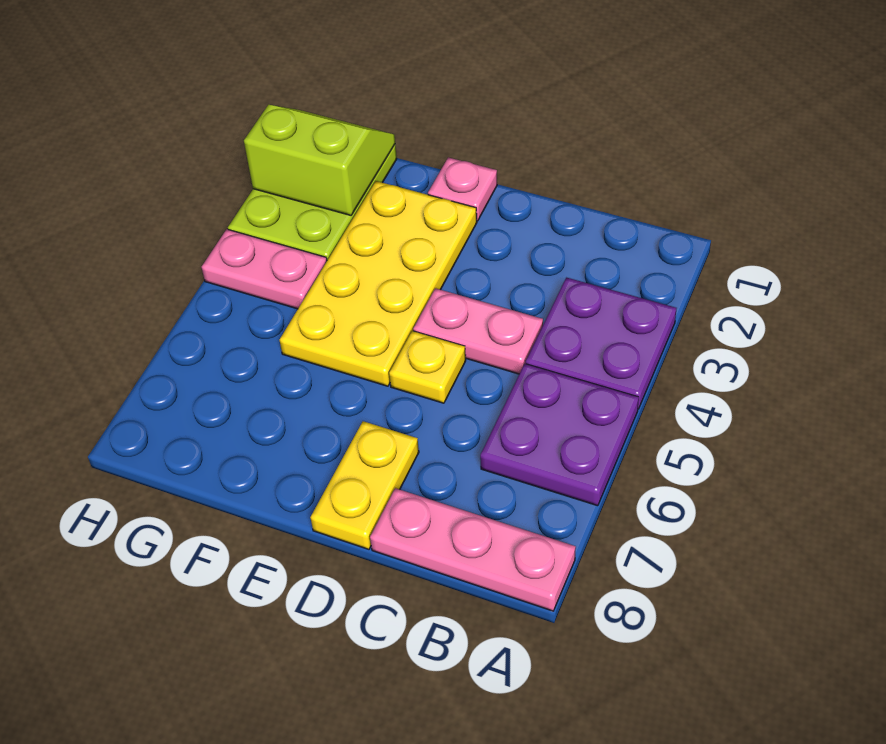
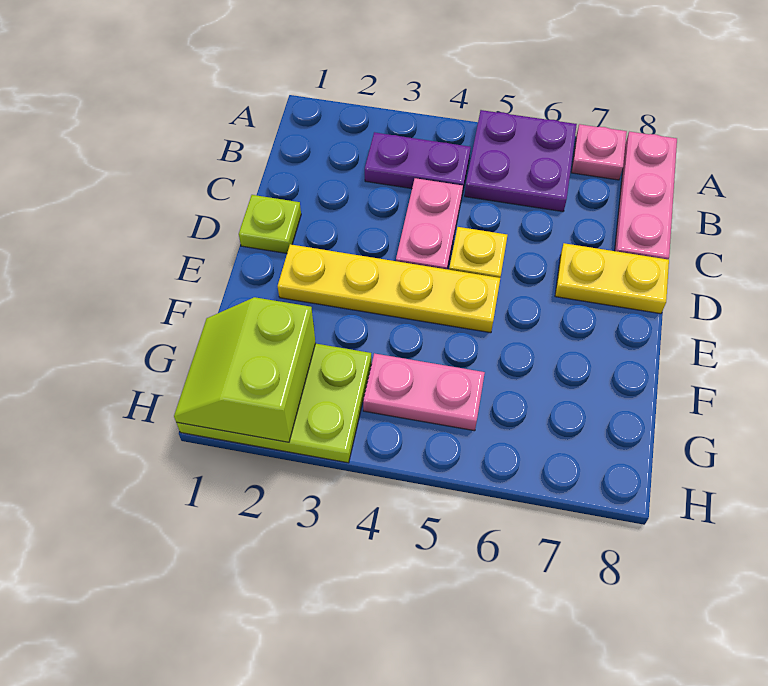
purple 2x2 plate [526,278,676,409] -> purple 1x2 plate [365,132,471,194]
none -> lime 1x1 plate [239,195,301,253]
pink 1x1 plate [428,157,497,221] -> pink 1x1 plate moved to [571,124,627,180]
yellow 2x4 plate [279,181,477,386] -> yellow 1x4 plate [278,244,500,333]
pink 1x2 plate [202,229,327,309] -> pink 1x2 plate turned to [363,353,485,431]

